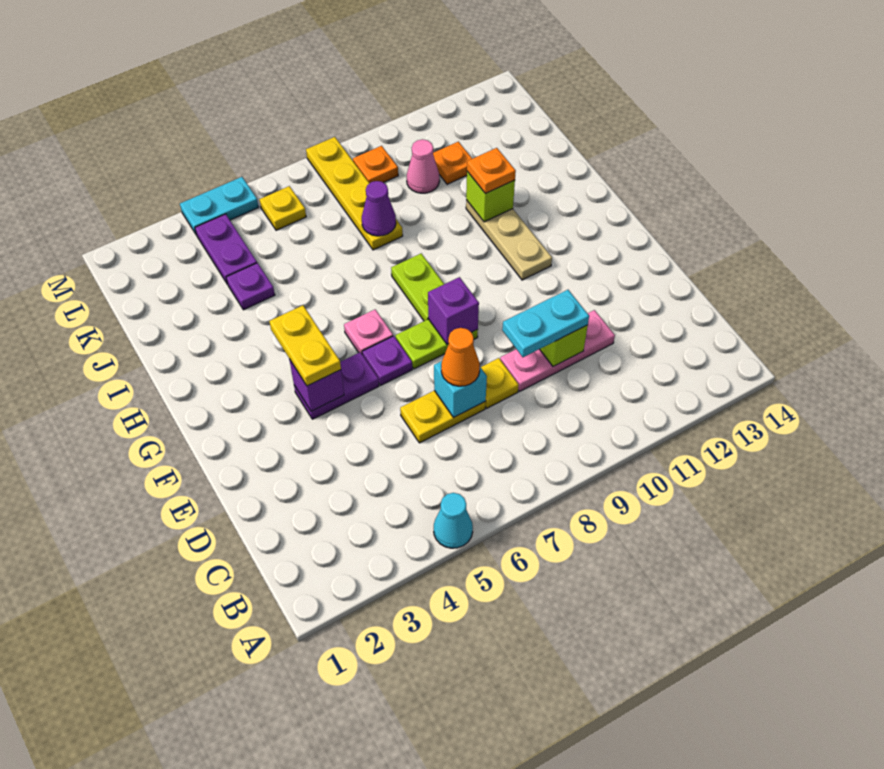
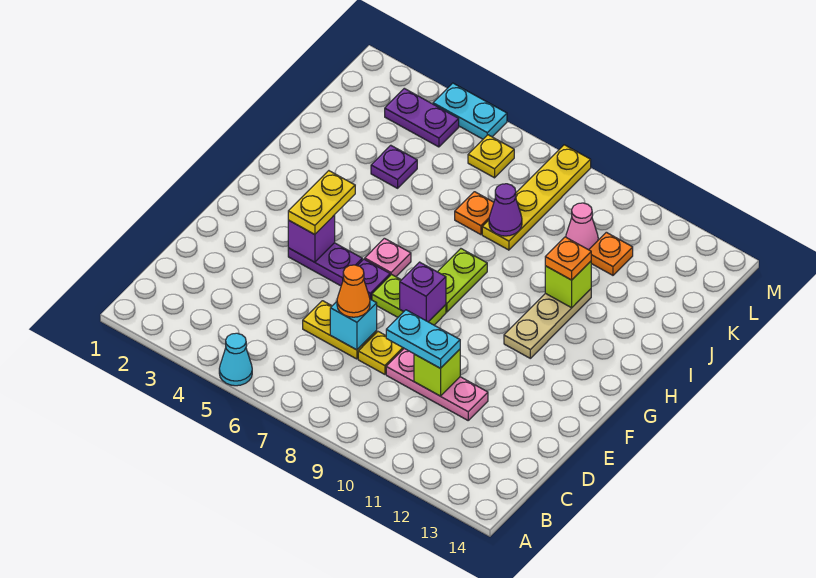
purple 1x2 plate [195,214,257,284] -> purple 1x2 plate turned to [385,88,459,147]
orange 1x1 plate [353,146,398,183] -> orange 1x1 plate moved to [455,192,494,235]

